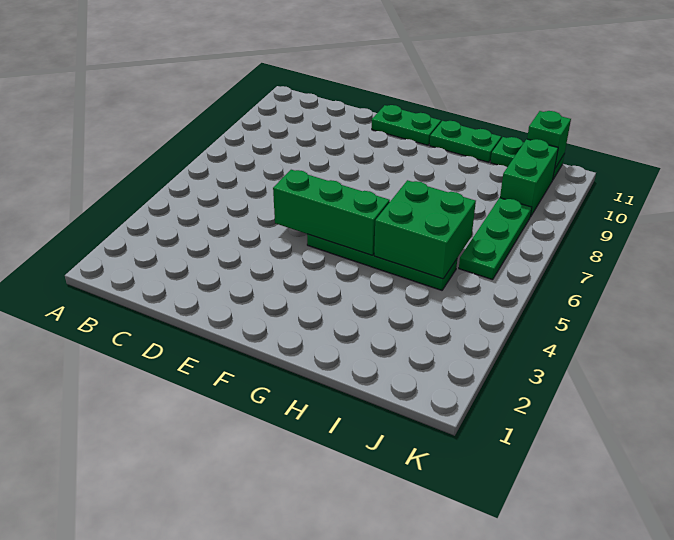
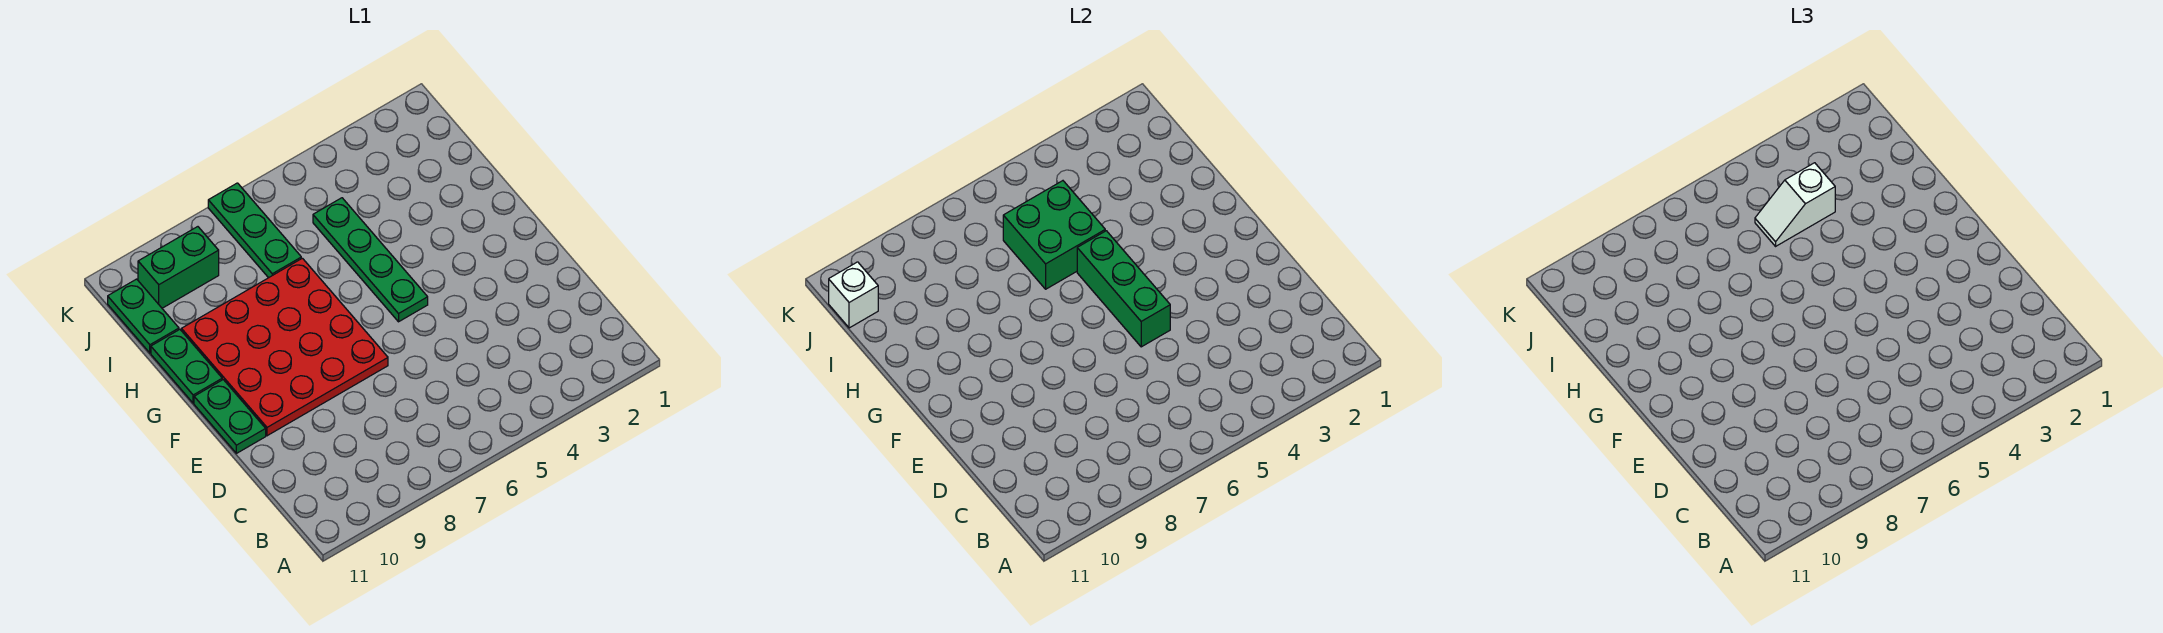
none -> red 4x4 plate [181,258,388,436]
none -> white 1x2 slope [1755,163,1835,246]
green 1x3 plate [459,198,532,280] -> green 1x3 plate turned to [208,183,301,278]
green 1x1 brick [527,111,571,168] -> white 1x1 brick [829,262,878,328]

